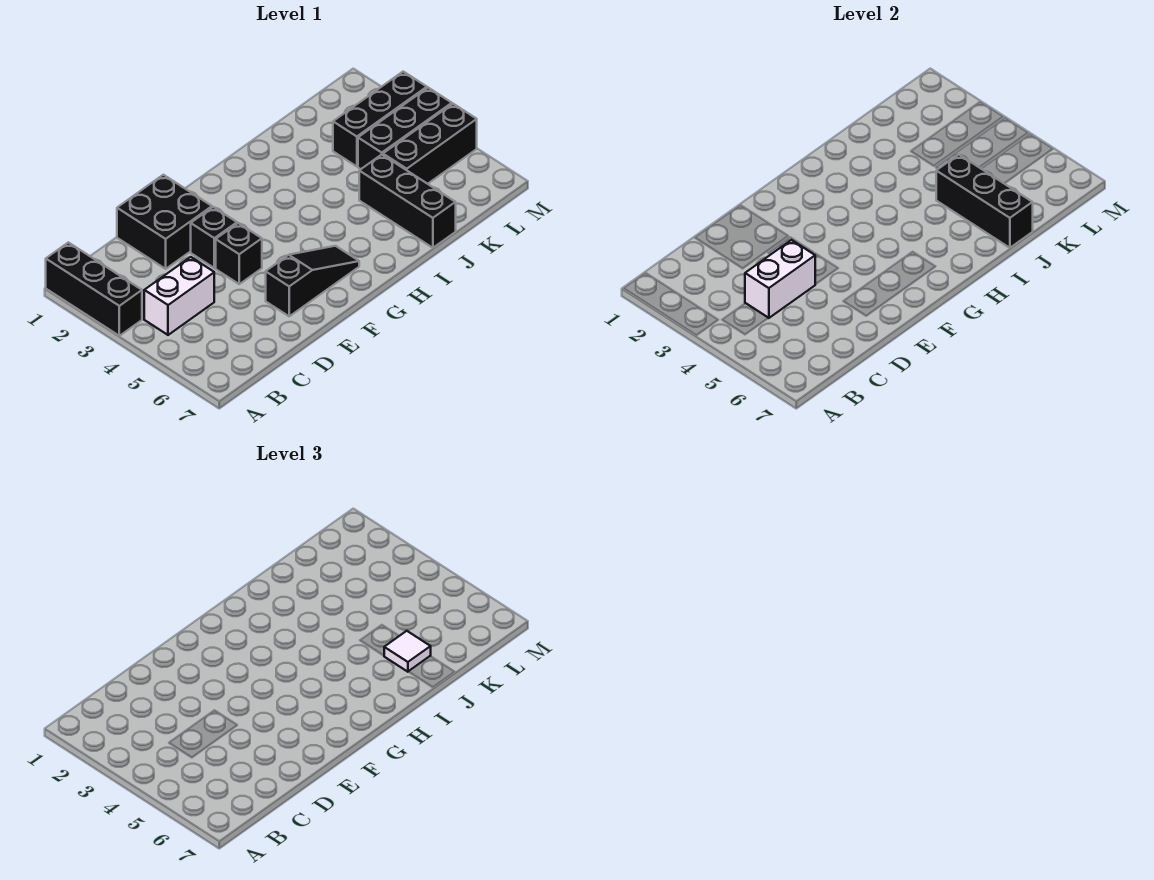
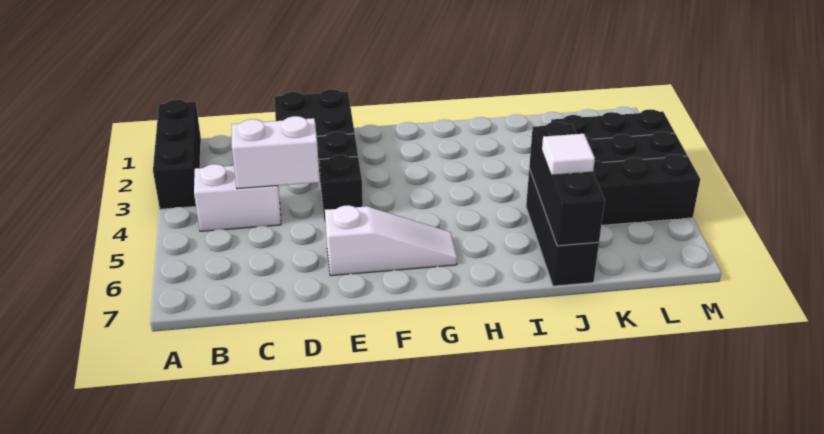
black 1x3 slope [266,246,359,316] -> white 1x3 slope [325,205,457,276]

